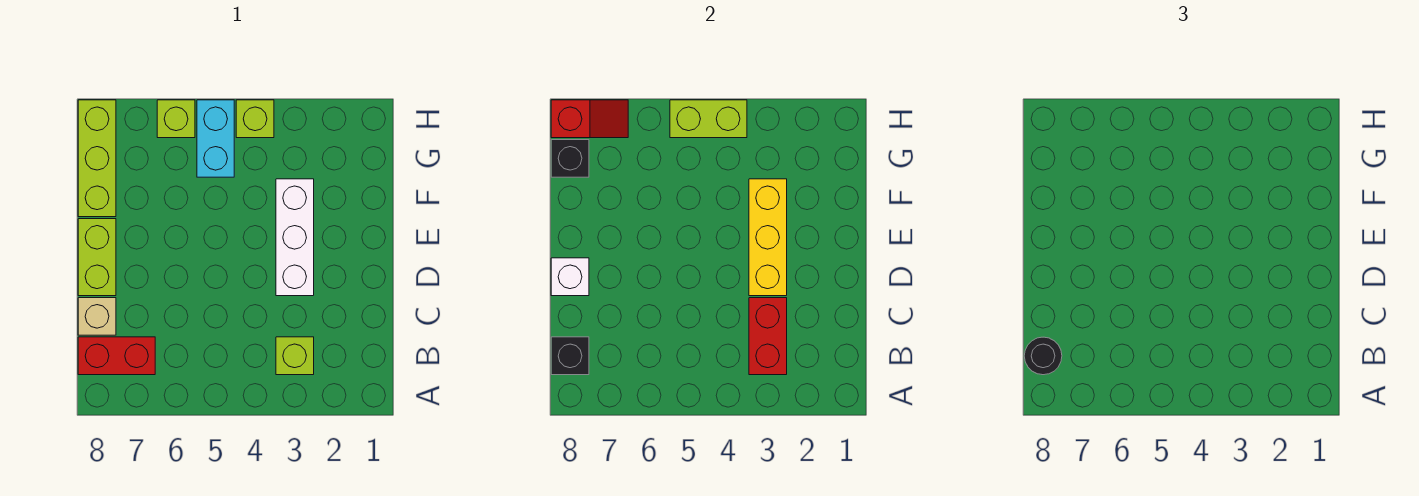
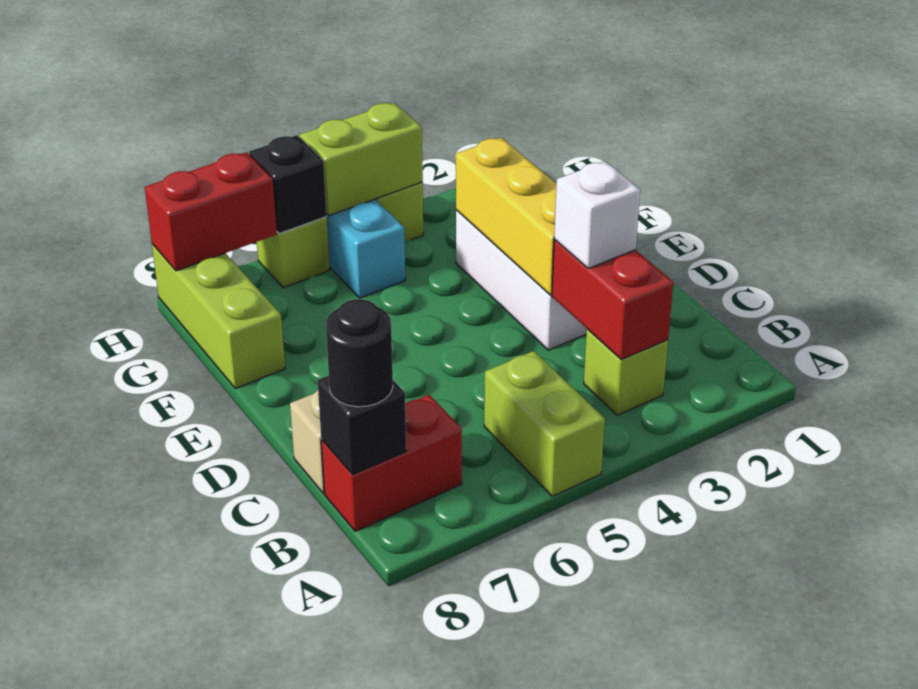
lime 1x2 brick [78,219,116,296] -> lime 1x2 brick moved to [484,351,605,496]
white 1x1 brick [551,258,589,296] -> white 1x1 brick moved to [554,161,640,268]
black 1x1 brick [551,140,589,177] -> black 1x1 brick moved to [249,135,327,233]
red 1x2 slope [551,100,628,138] -> red 1x2 brick [145,152,277,271]

